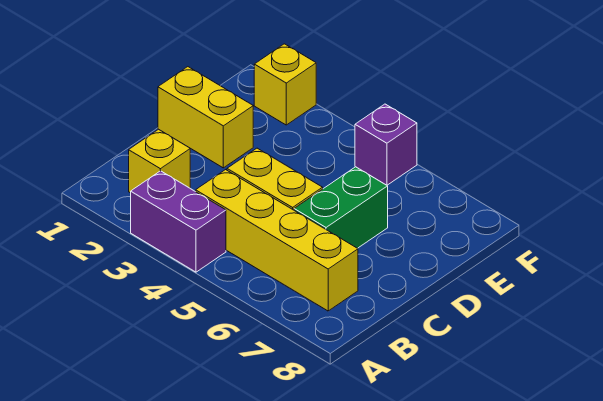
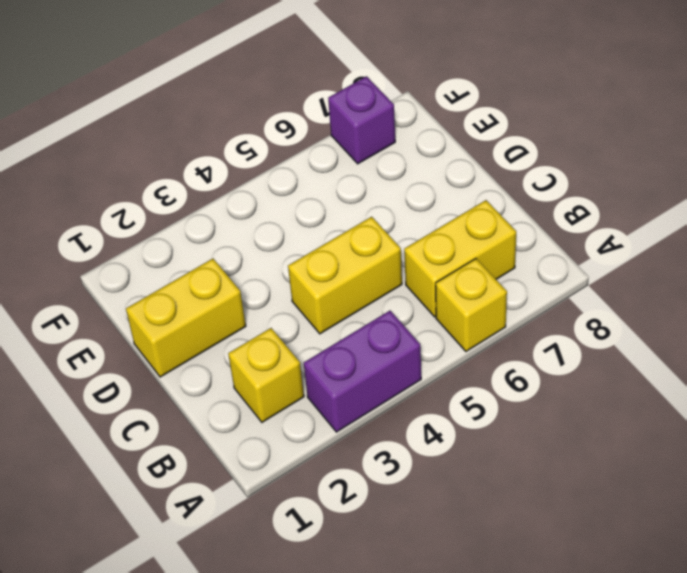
yellow 1x4 brick [196,170,358,311] -> yellow 1x2 brick [404,200,516,317]
green 1x2 brick [294,167,388,248] -> none
yellow 1x1 brick [254,44,316,125] -> yellow 1x1 brick moved to [436,259,507,351]
purple 1x1 brick [355,104,417,185] -> purple 1x1 brick moved to [328,76,395,164]

